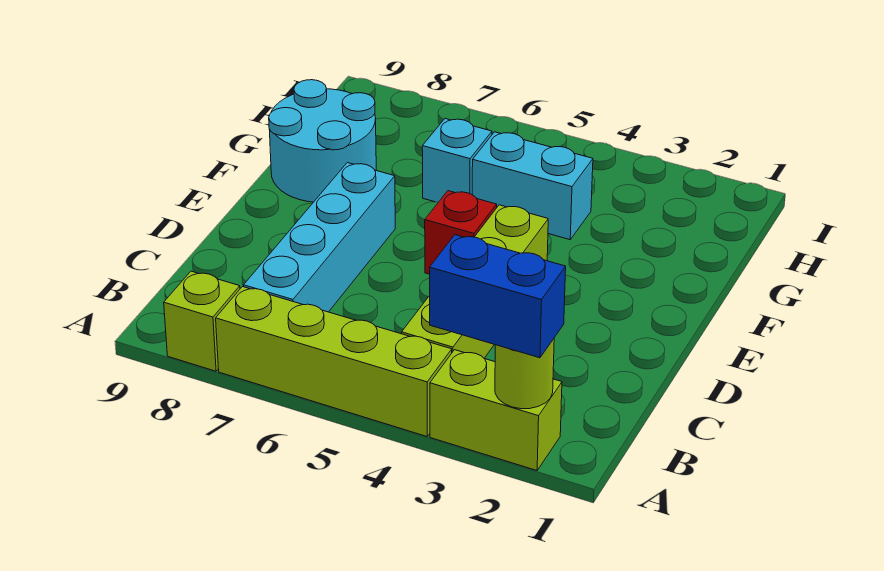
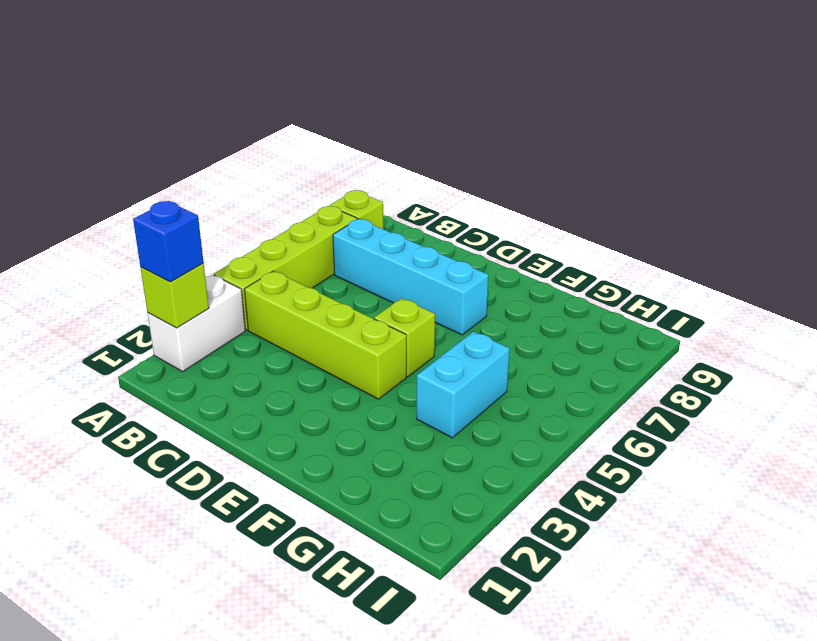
lime 1x2 brick [430,350,562,470] -> white 1x2 brick [147,275,245,372]
lime 1x1 round brick [495,339,554,409] -> lime 1x1 brick [140,264,209,328]
blue 1x2 brick [430,235,566,358] -> blue 1x1 brick [133,201,204,282]
red 1x1 brick [425,191,497,274] -> lime 1x1 brick [374,298,435,377]
cyan 2x2 round brick [269,80,376,202] -> none
cyan 1x1 brick [422,119,492,202] -> none

